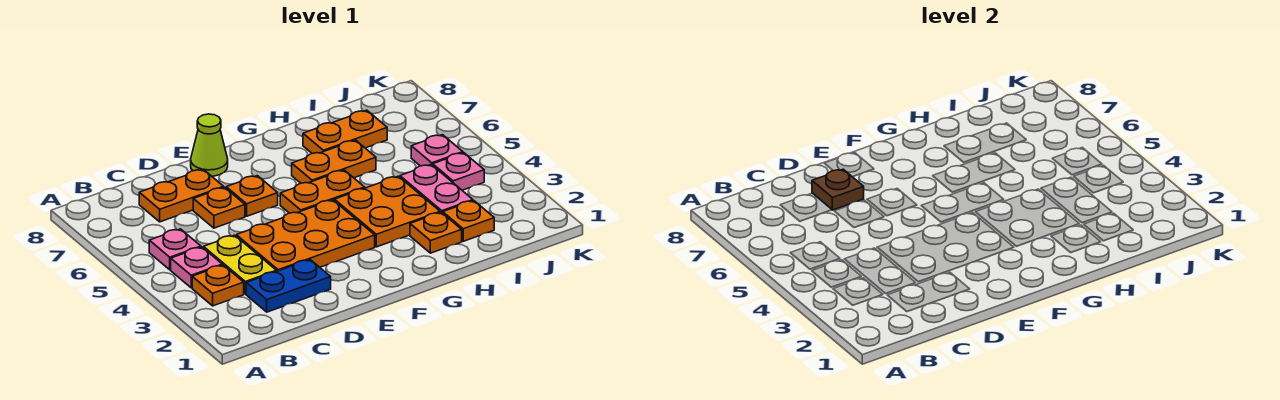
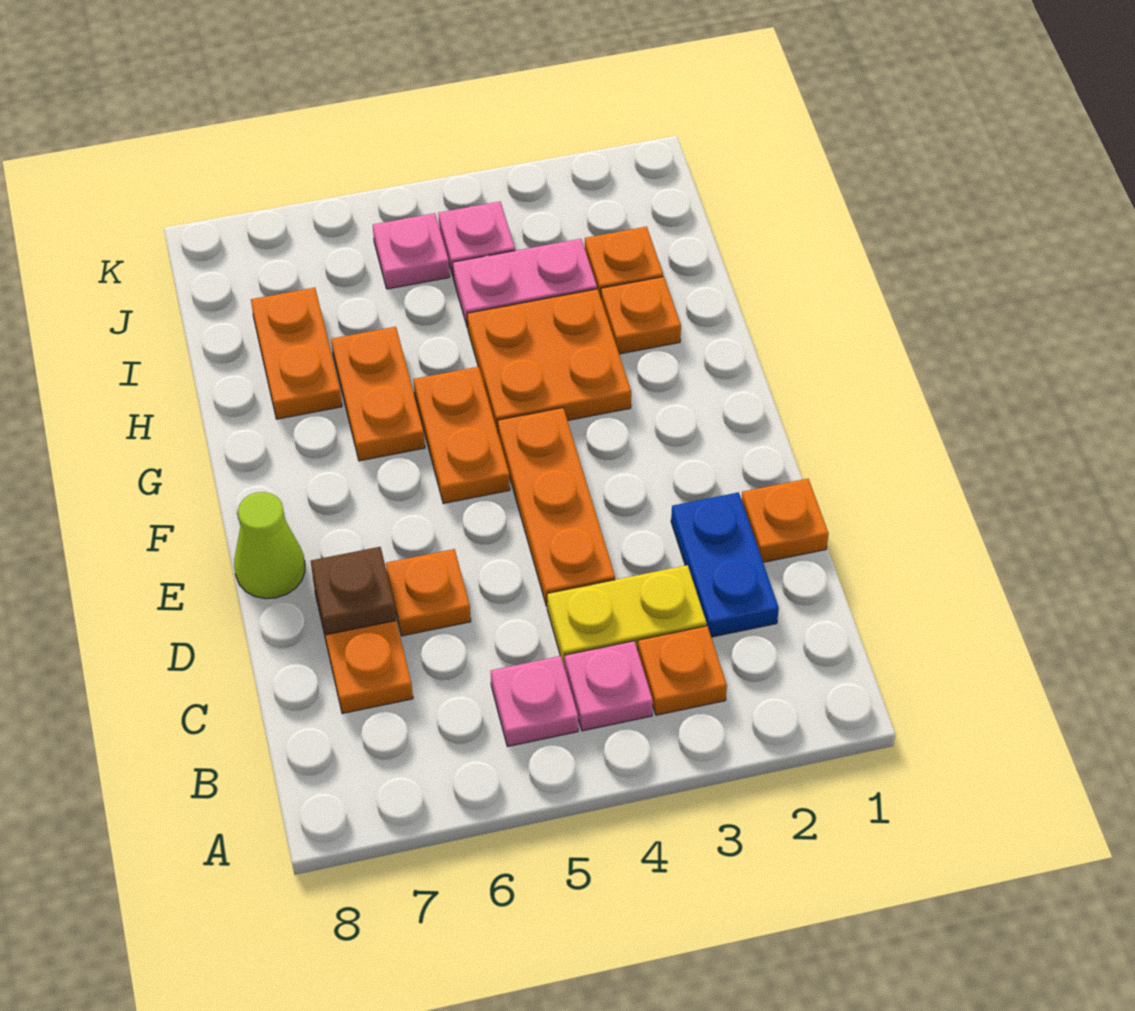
orange 2x3 plate [236,200,375,272] -> orange 1x3 plate [498,408,615,606]
orange 1x1 plate [226,176,278,216] -> orange 1x1 plate moved to [741,479,829,562]

